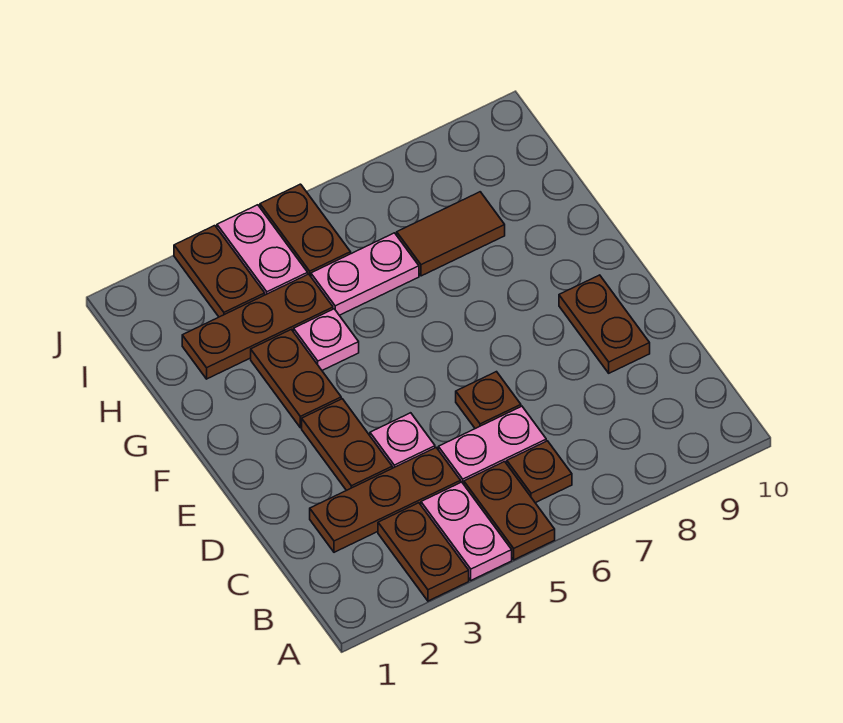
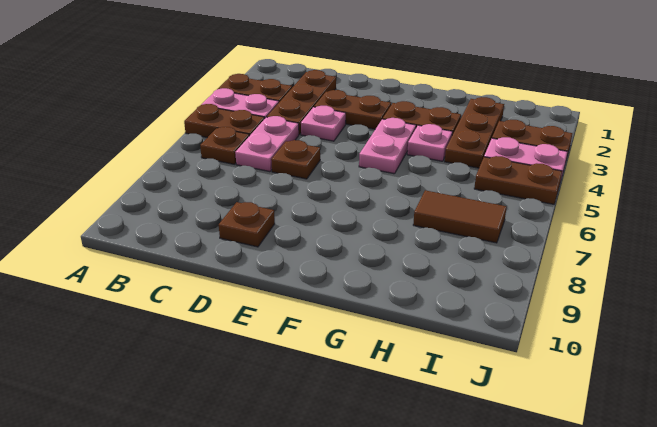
brown 1x2 plate [559,275,650,373] -> brown 1x1 plate [219,202,275,247]
pink 1x2 plate [311,233,419,315] -> pink 1x2 plate moved to [359,118,416,174]
brown 1x2 tile [397,192,505,276] -> brown 1x2 tile turned to [413,190,507,243]

